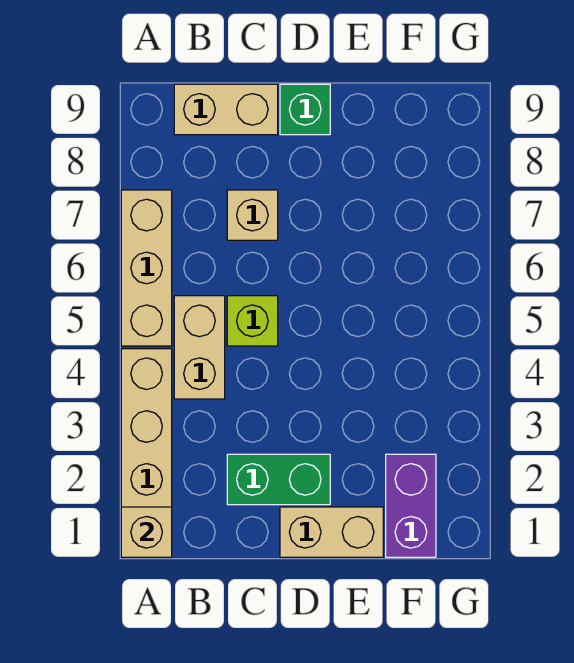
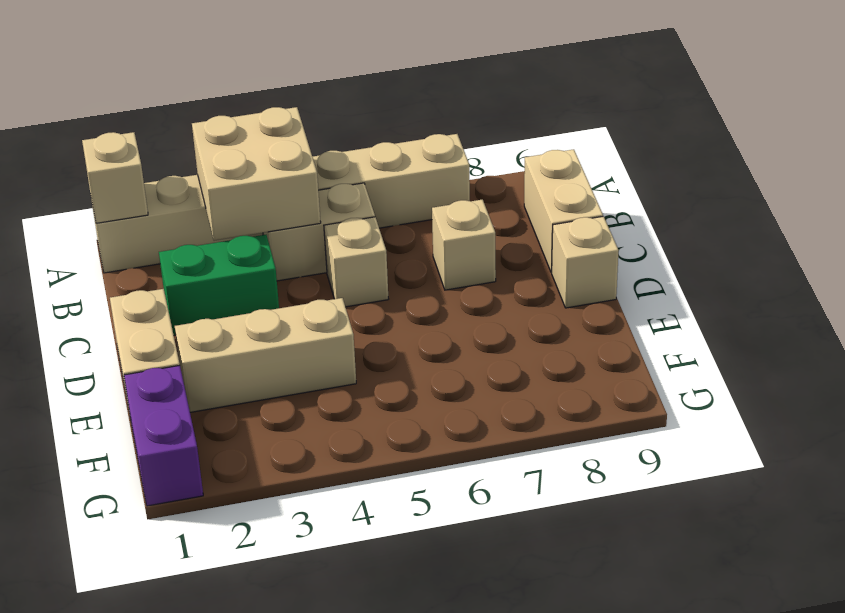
none -> tan 2x2 brick [192,107,321,241]
green 1x2 brick [227,454,330,505] -> green 1x2 brick turned to [159,235,279,336]
lime 1x1 brick [227,296,278,346] -> tan 1x1 brick [324,217,388,307]
green 1x1 brick [280,84,330,135] -> tan 1x1 brick [552,216,619,308]
none -> tan 1x3 brick [175,298,356,412]
purple 1x2 brick [386,454,436,557] -> purple 1x2 brick turned to [124,365,203,506]

